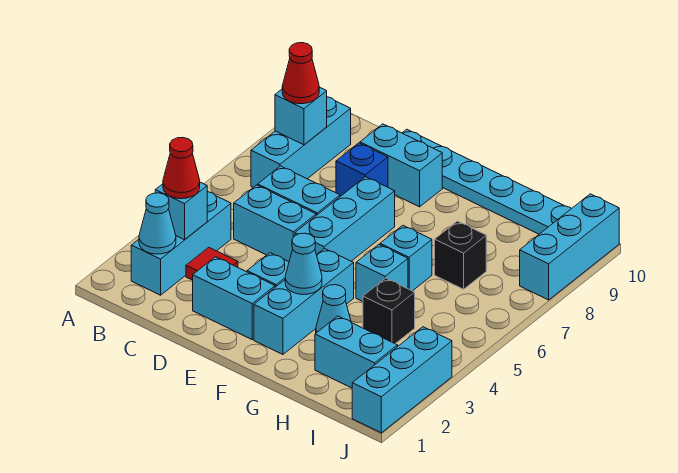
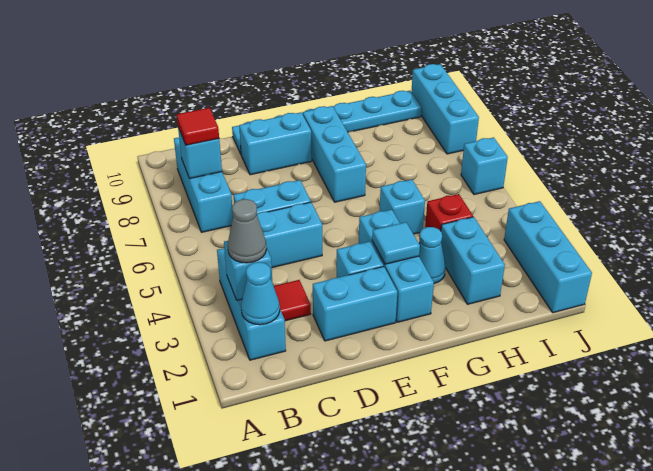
red 1x1 cone [163,137,200,199] -> grey 1x1 cone [228,199,266,263]
red 1x1 cone [282,43,319,104] -> red 1x1 tile [177,108,219,145]
blue 1x1 brick [336,143,388,196] -> none
cyan 1x3 brick [295,177,395,261] -> cyan 1x3 brick moved to [303,106,366,202]
cyan 1x1 cone [285,233,322,295] -> cyan 1x1 tile [372,222,420,264]
cyan 1x1 brick [380,226,432,291] -> cyan 1x1 brick moved to [461,137,508,195]
cyan 1x2 brick [315,316,398,388] -> cyan 1x2 brick turned to [441,217,505,304]
black 1x1 brick [363,278,415,344] -> red 1x1 brick [425,194,473,231]
black 1x1 brick [435,221,486,289] -> none

